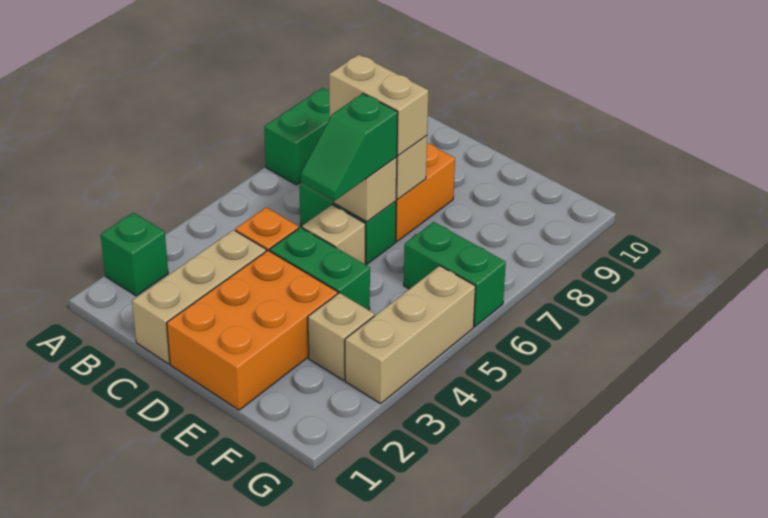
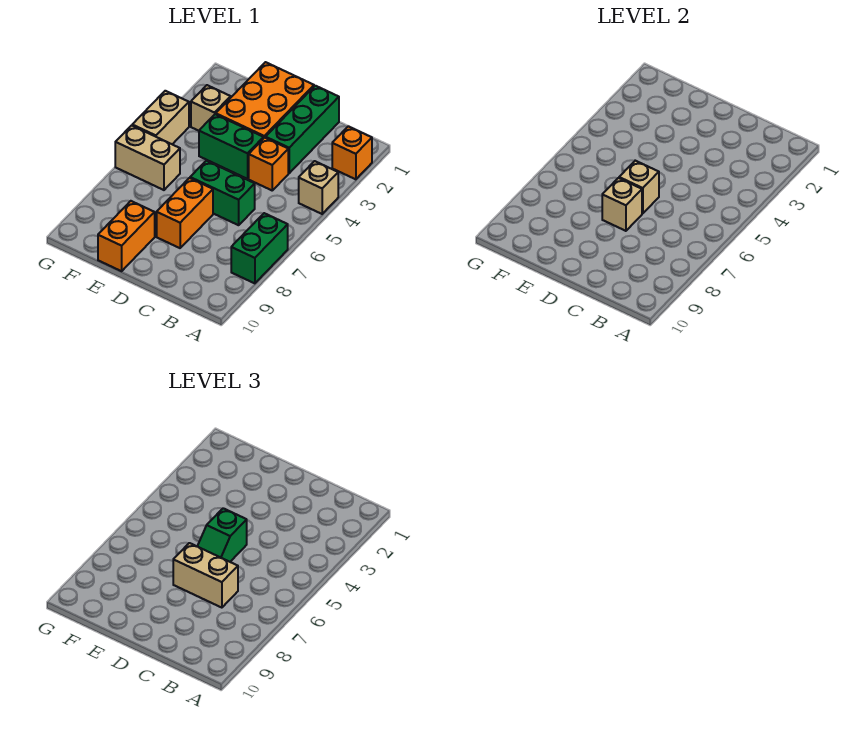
green 1x1 brick [101,213,168,296] -> orange 1x1 brick [332,126,372,179]
tan 1x3 brick [132,230,266,364] -> green 1x3 brick [266,86,339,173]
tan 1x1 brick [302,205,365,264] -> tan 1x1 brick moved to [299,161,338,214]
green 1x2 slope [301,94,398,200] -> green 1x2 slope turned to [197,508,247,562]
none -> orange 1x2 brick [98,201,155,271]
green 1x2 brick [404,222,506,327] -> tan 1x2 brick [115,125,180,190]
tan 1x3 brick [345,266,476,404] -> tan 1x2 brick [132,91,189,144]

